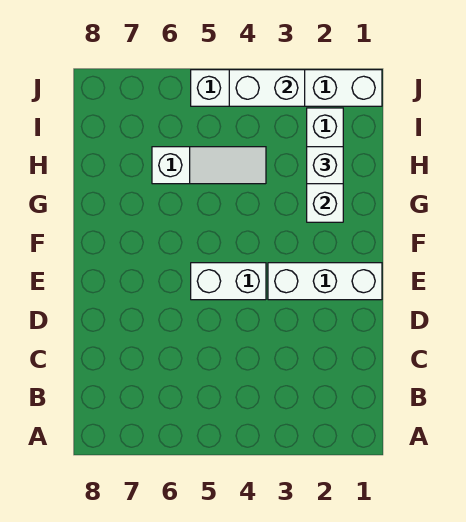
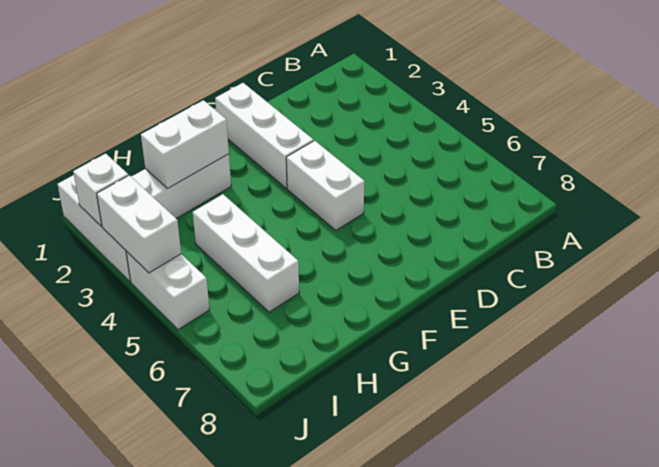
white 1x1 brick [307,147,343,184] -> white 1x1 brick moved to [73,154,128,226]
white 1x3 slope [152,147,266,184] -> white 1x3 brick [193,194,299,312]

